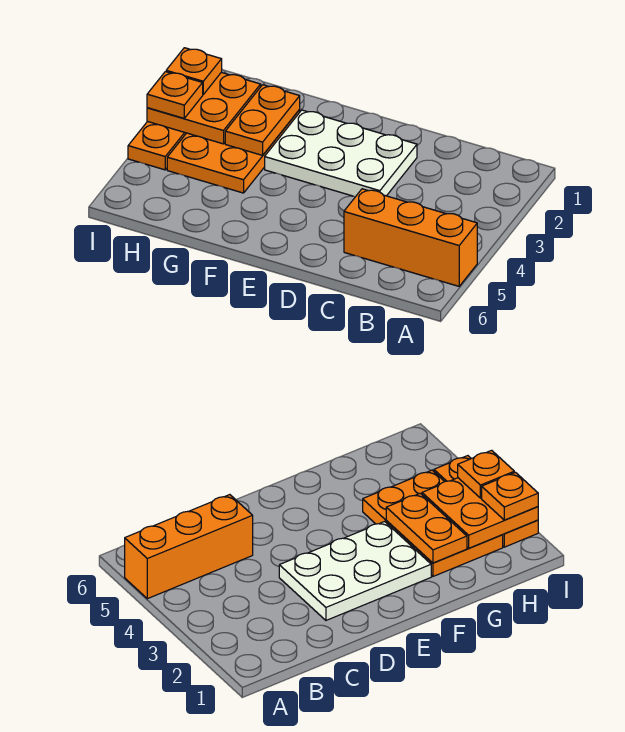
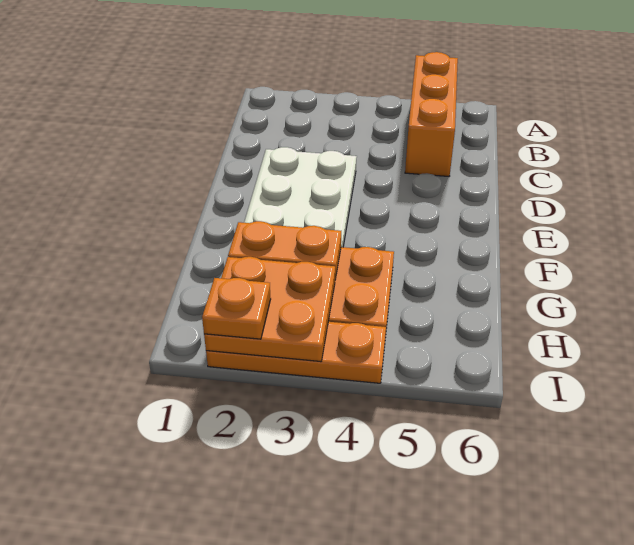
orange 1x1 plate [147,72,203,118] -> none

